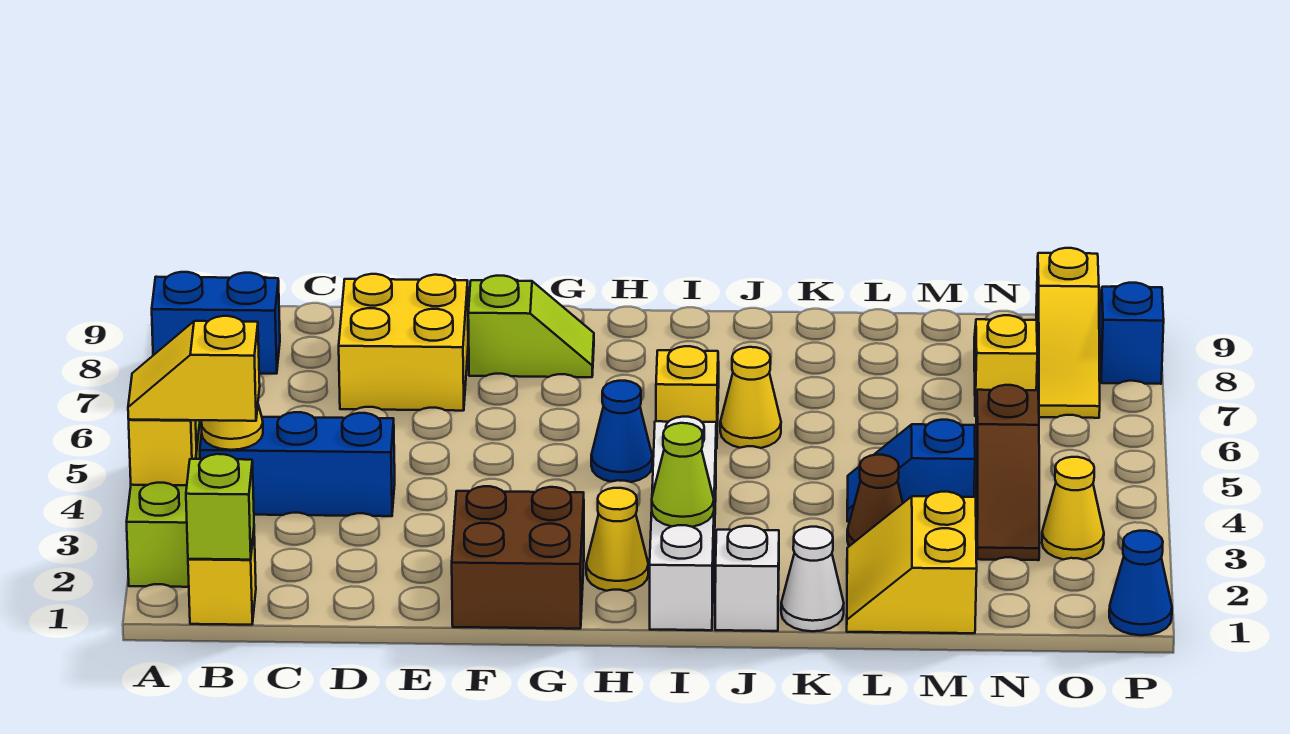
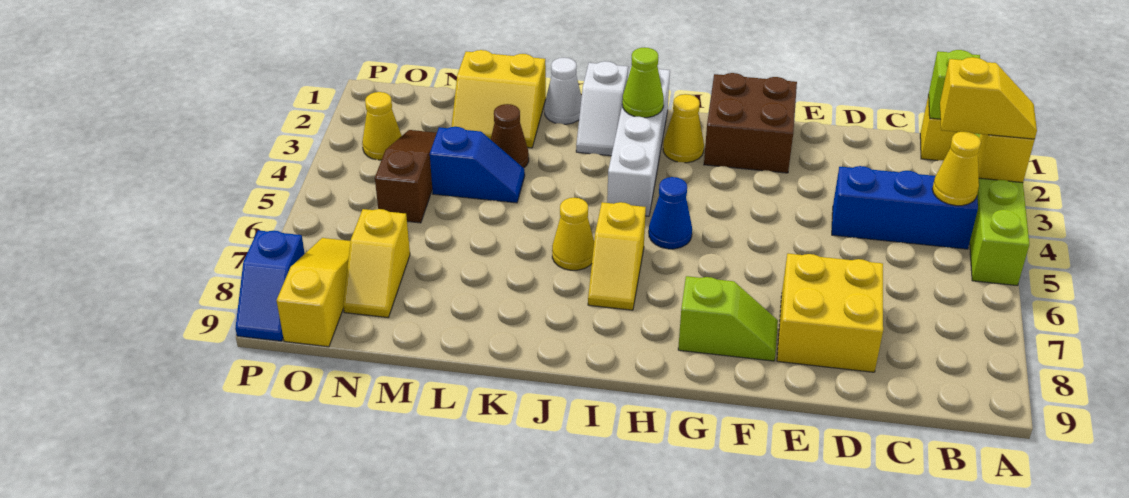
blue 1x2 brick [152,272,280,374] -> none
lime 1x2 slope [468,276,594,377] -> lime 1x2 slope turned to [678,276,778,361]
yellow 2x2 slope [847,492,977,633] -> yellow 2x2 slope turned to [451,50,546,148]
blue 1x1 cone [1109,531,1172,635] -> none

